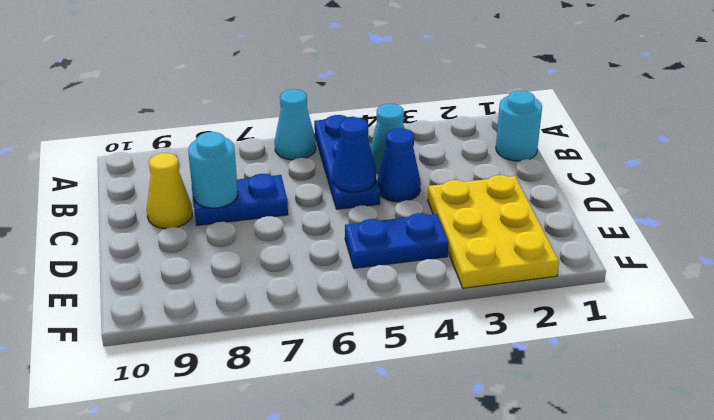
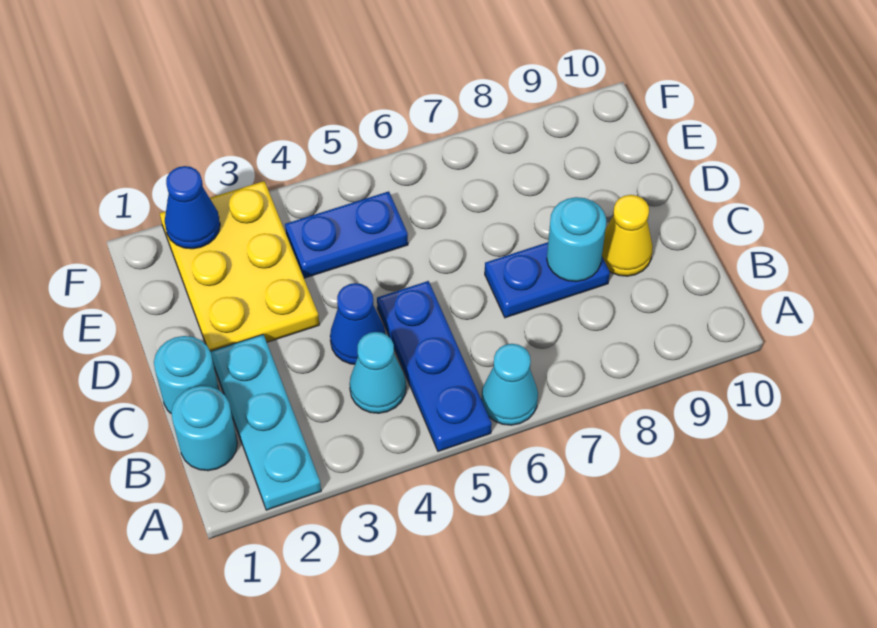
none -> cyan 1x3 plate [211,335,321,510]
none -> cyan 1x1 round brick [154,336,219,413]
blue 1x1 cone [332,117,376,192] -> blue 1x1 cone moved to [165,166,220,249]

